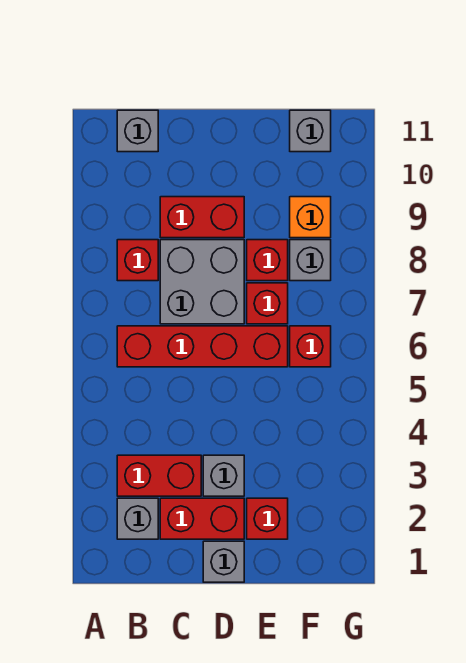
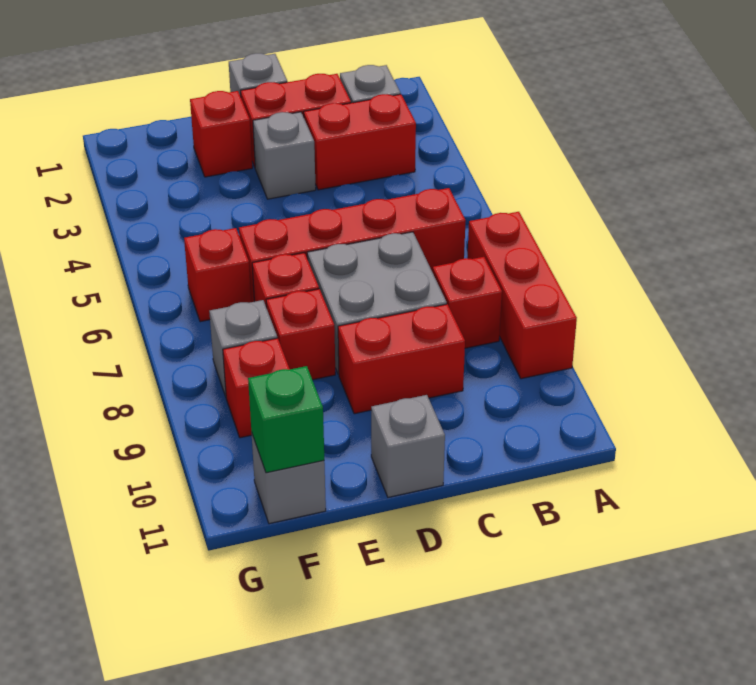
none -> red 1x3 brick [467,212,577,379]
grey 1x1 brick [117,110,158,152] -> grey 1x1 brick moved to [371,395,445,497]
orange 1x1 brick [290,197,331,238] -> red 1x1 brick [223,338,290,438]
none -> green 1x1 brick [248,366,324,473]

